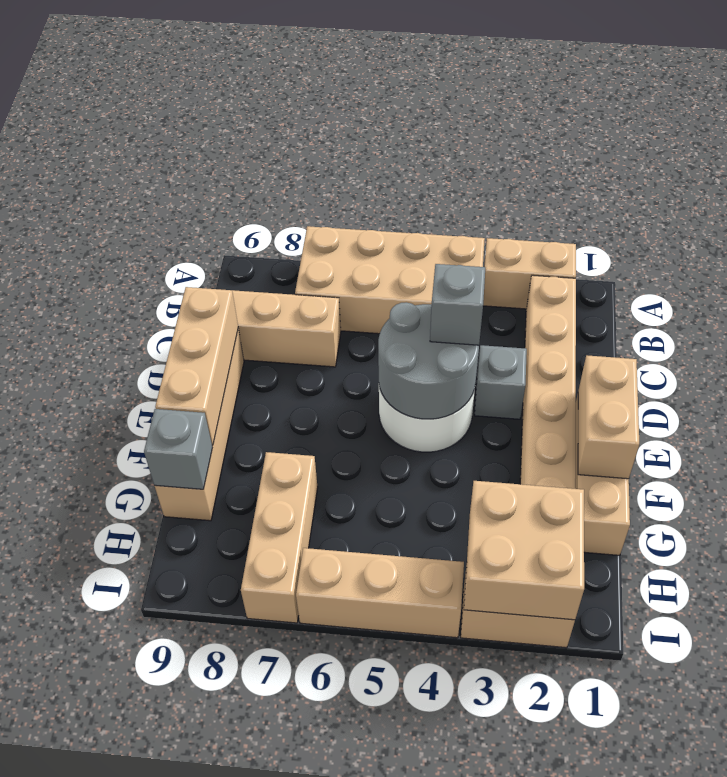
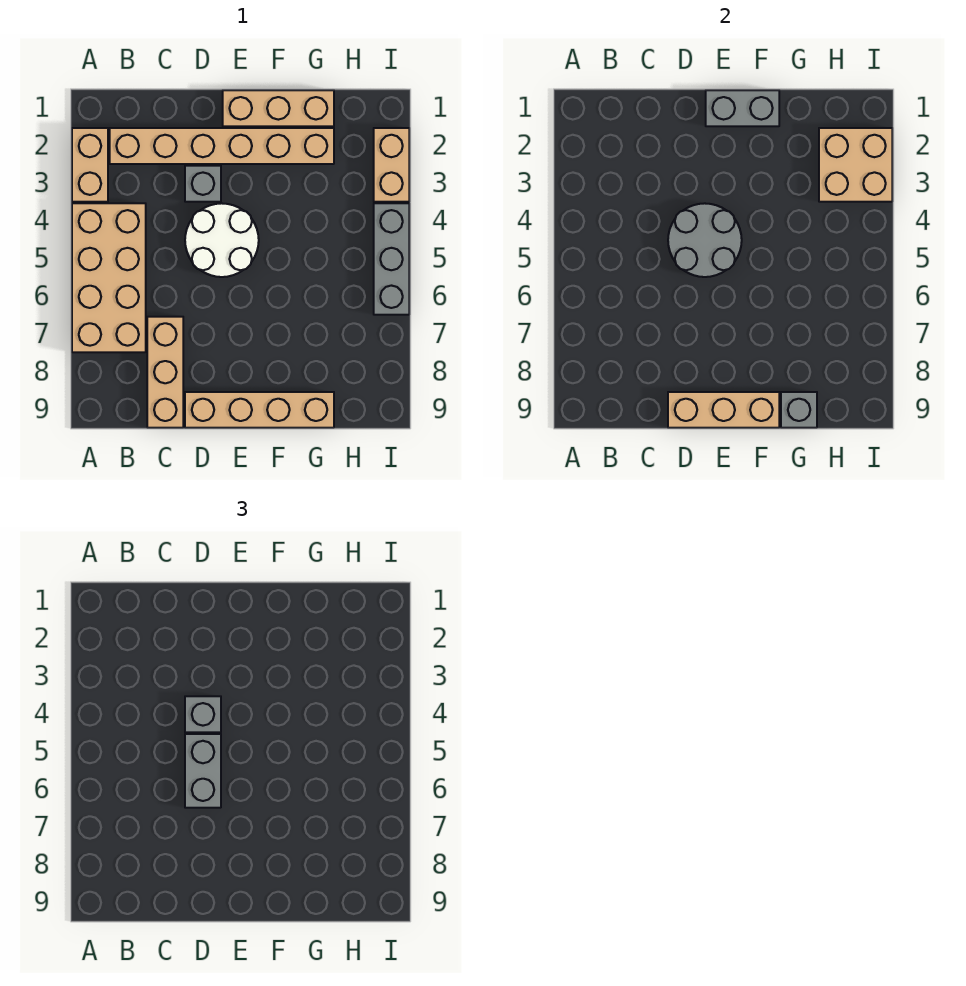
none -> grey 1x2 brick [185,734,221,808]
tan 1x2 brick [578,355,639,479] -> grey 1x2 brick [706,90,779,126]
tan 1x3 brick [241,452,318,623] -> none
tan 1x3 brick [296,548,464,638] -> grey 1x3 brick [374,203,409,315]

